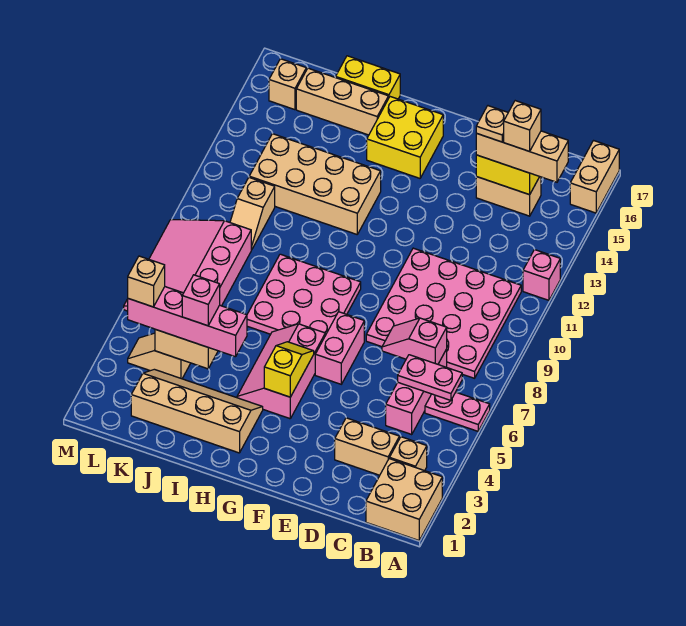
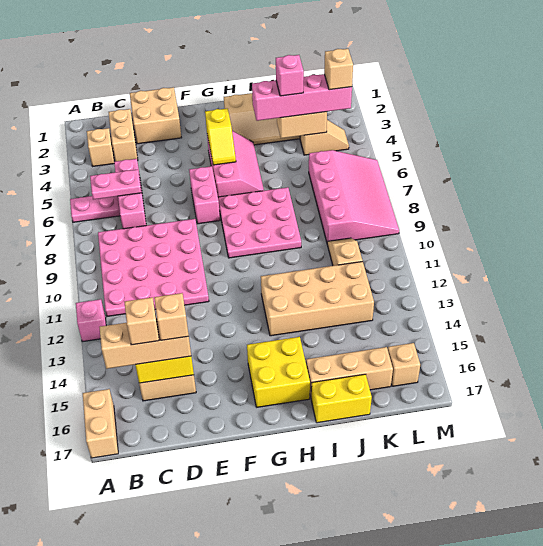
tan 2x2 brick [366,459,442,540] -> tan 2x2 brick moved to [130,87,181,144]
tan 1x2 brick [335,418,399,475] -> tan 1x2 brick turned to [109,109,138,161]
pink 1x2 slope [382,318,447,364] -> none
tan 1x1 plate [476,106,508,142] -> tan 1x1 brick [154,293,189,340]

